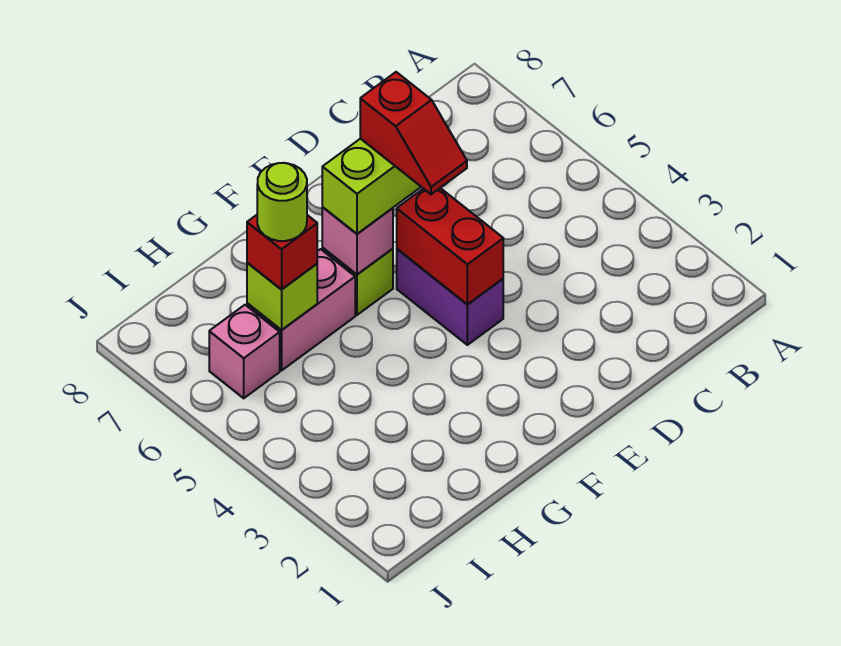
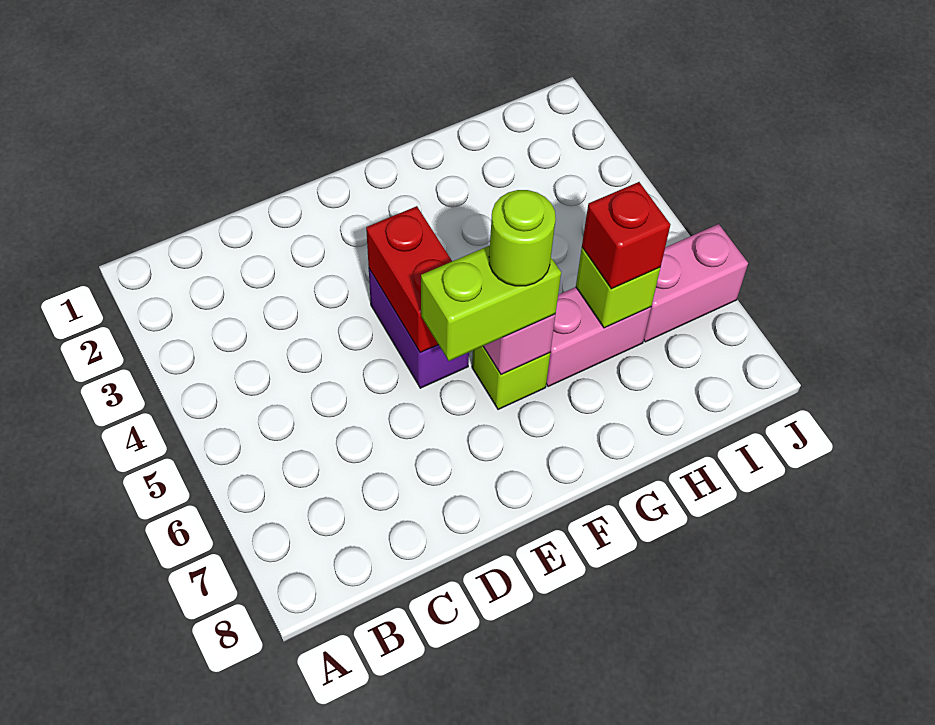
red 1x2 slope [360,72,467,194] -> none
lime 1x1 round brick [257,163,307,241] -> lime 1x1 round brick moved to [489,190,555,286]
pink 1x1 brick [209,305,280,398] -> pink 1x2 brick [644,224,748,342]

